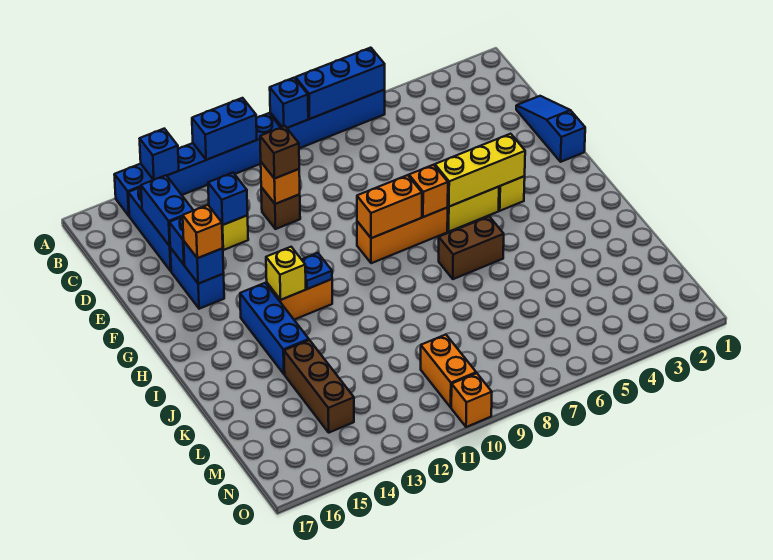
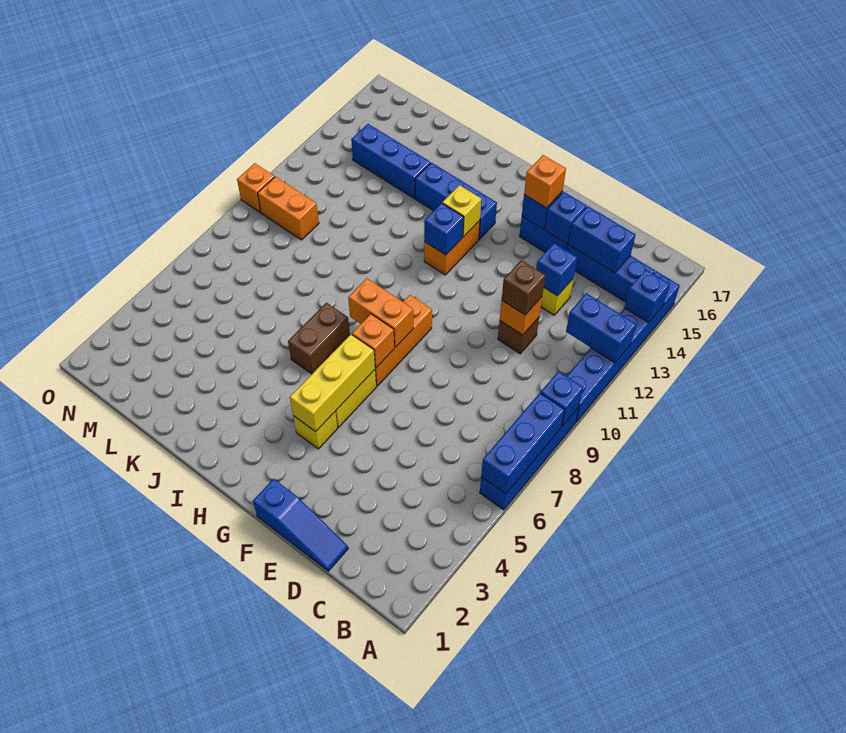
blue 1x2 brick [192,98,257,160] -> blue 1x2 brick turned to [566,293,636,363]
orange 1x2 brick [357,175,422,238] -> orange 1x2 brick turned to [348,278,413,347]
blue 1x1 plate [302,253,332,289] -> blue 1x1 brick [424,203,464,255]
brown 1x3 brick [284,340,354,433] -> blue 1x3 brick [351,124,431,198]

